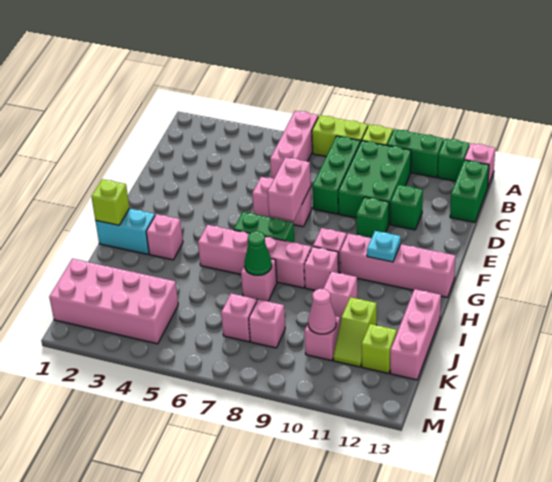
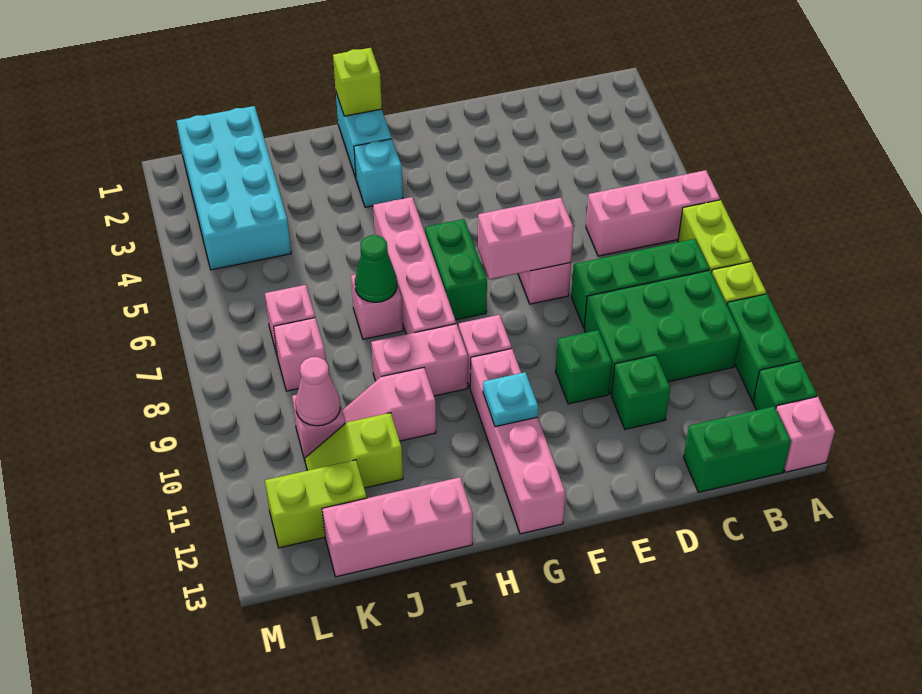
pink 1x1 brick [146,214,183,260] -> cyan 1x1 brick [354,139,403,207]
pink 1x1 brick [304,247,339,290] -> pink 1x2 brick [371,324,468,396]
pink 2x4 brick [49,259,178,344] -> cyan 2x4 brick [177,106,291,270]
lime 1x1 brick [362,324,397,373] -> lime 1x2 brick [265,460,367,548]

